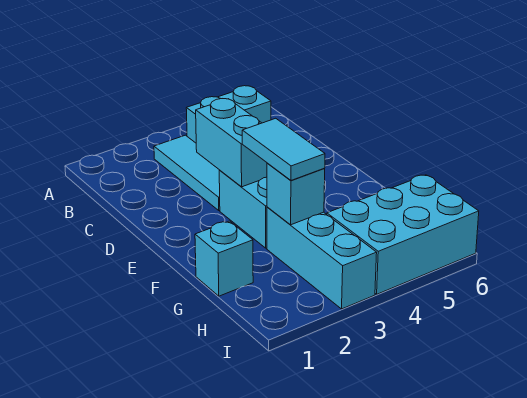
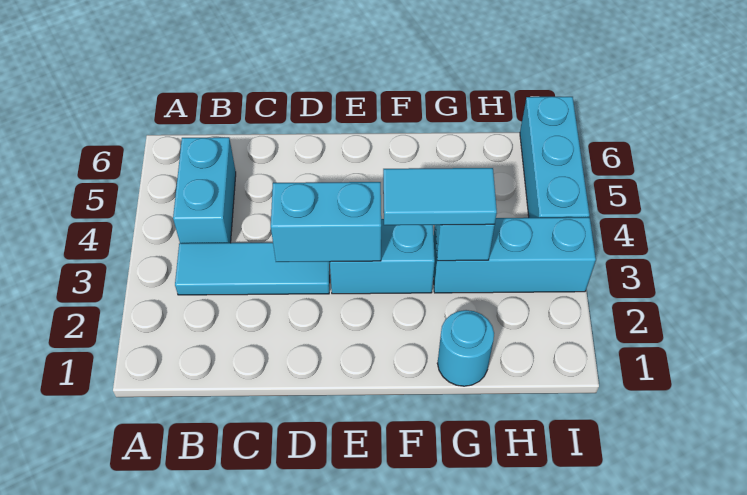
cyan 1x1 brick [195,221,253,296] -> cyan 1x1 round brick [437,310,494,386]
cyan 2x3 brick [327,175,479,294] -> cyan 1x3 brick [520,97,589,218]

